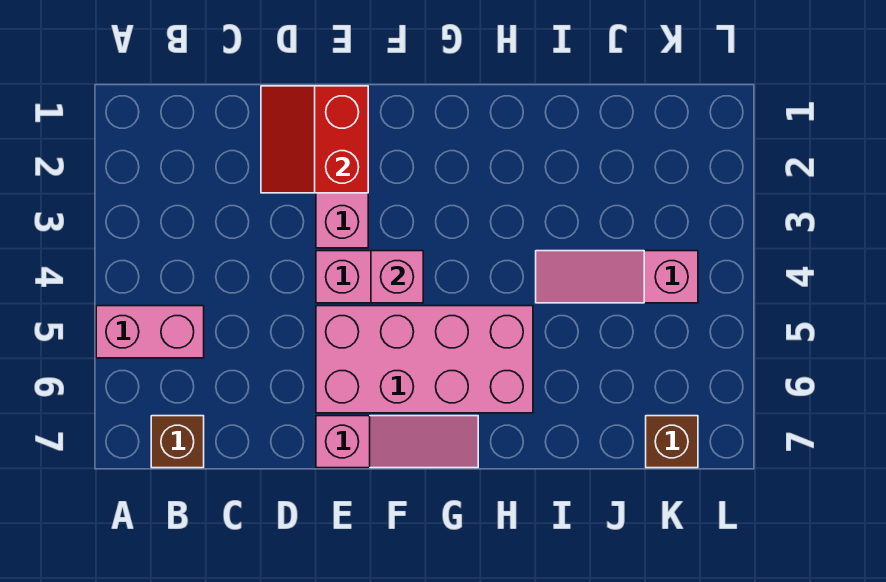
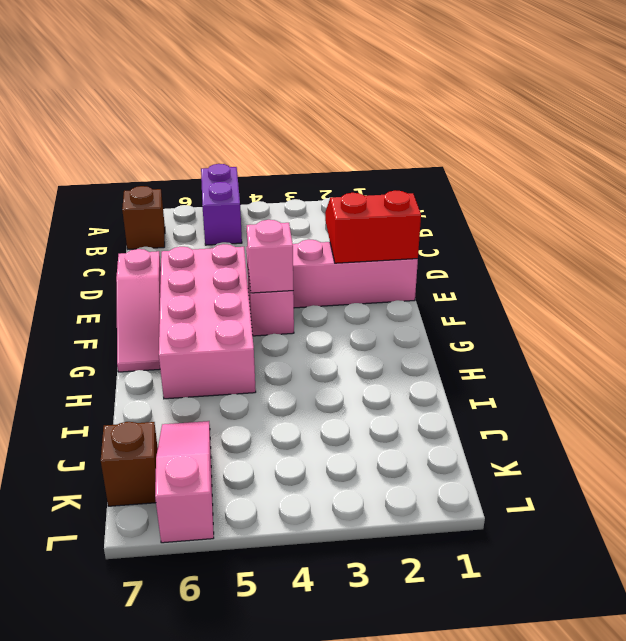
pink 1x2 brick [96,306,204,358] -> purple 1x2 brick [201,164,242,245]
pink 1x3 slope [536,251,698,303] -> pink 1x3 slope moved to [155,421,214,543]

